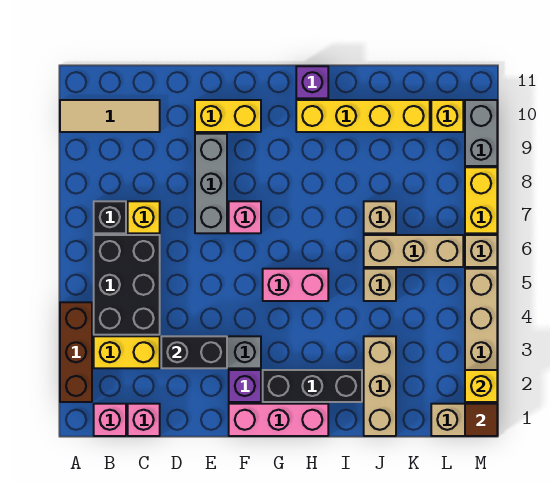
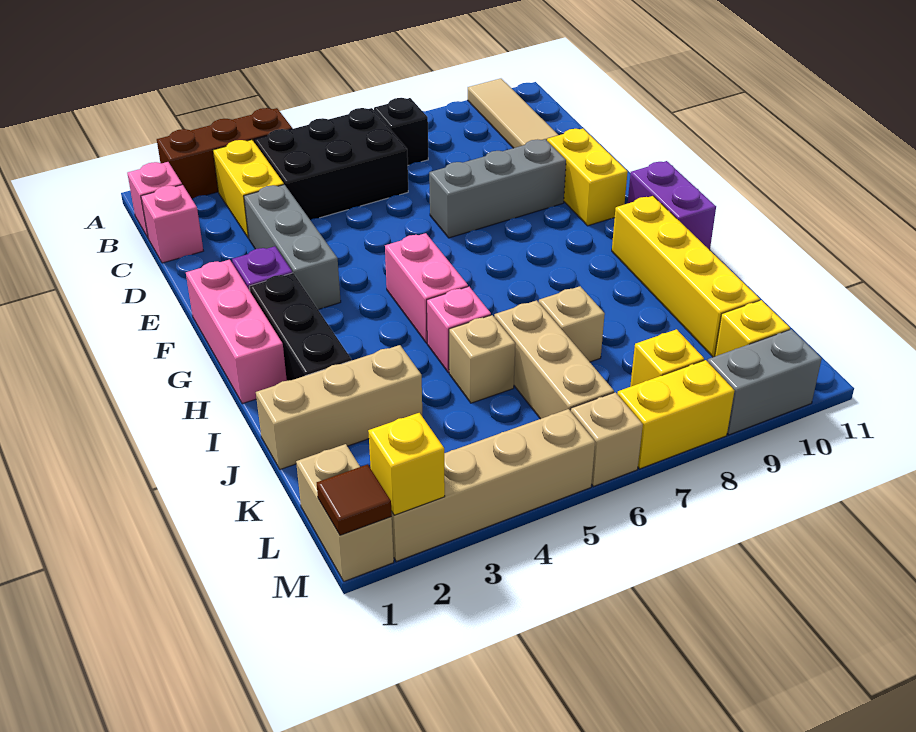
yellow 1x1 brick [128,201,160,233] -> yellow 1x1 brick moved to [630,329,704,387]
black 1x2 brick [161,336,227,368] -> none
pink 1x1 brick [229,201,261,233] -> pink 1x1 brick moved to [427,287,491,373]
purple 1x1 brick [296,66,328,98] -> purple 1x2 brick [628,161,716,250]

